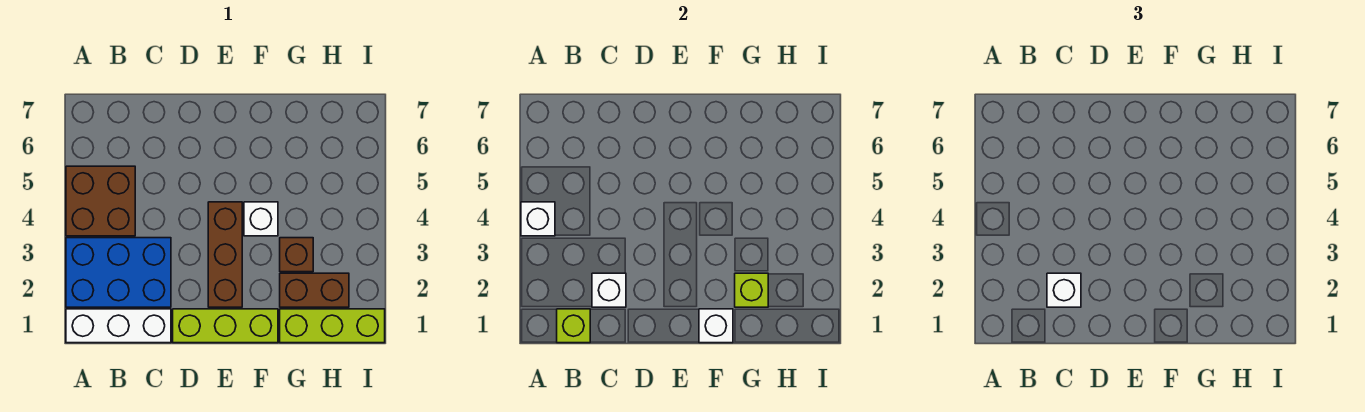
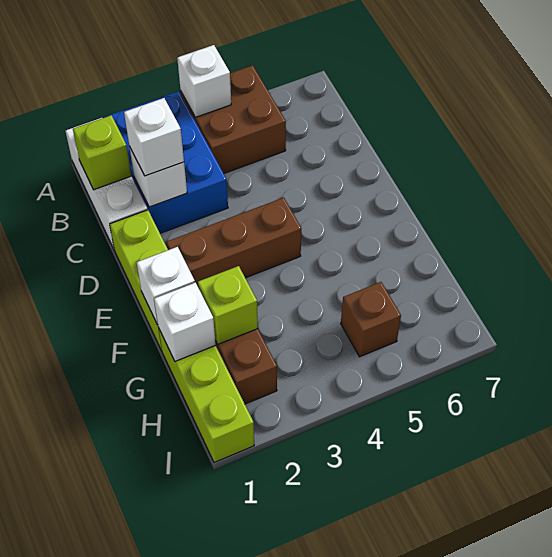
white 1x1 brick [244,202,278,236] -> white 1x1 brick moved to [154,283,216,361]
brown 1x1 brick [280,238,313,272] -> brown 1x1 brick moved to [341,282,401,357]

